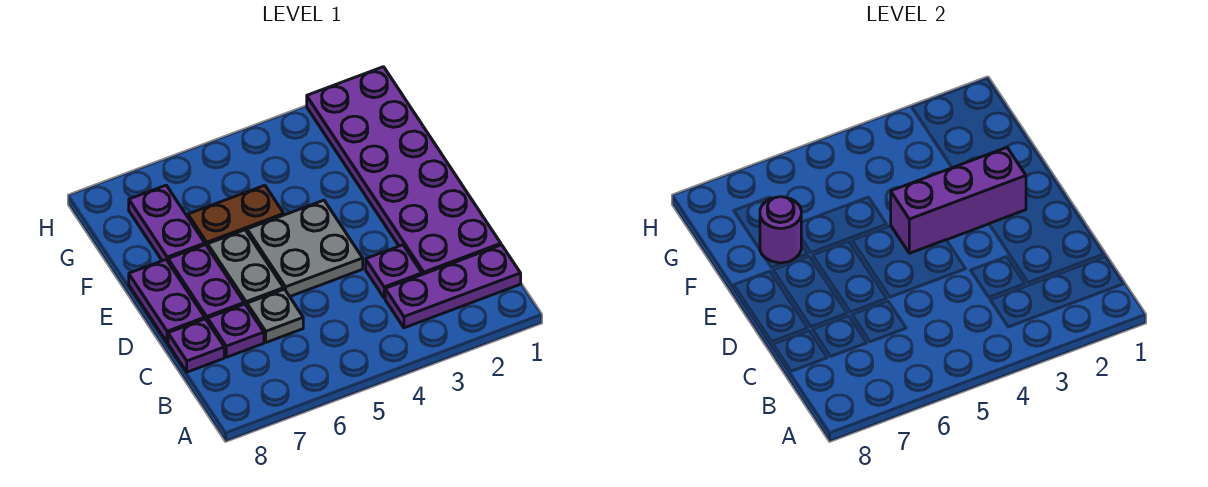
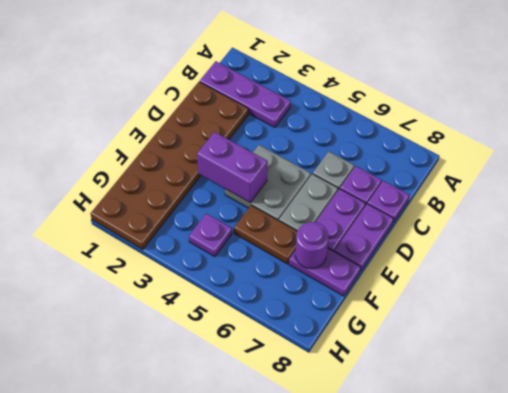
purple 2x6 plate [307,67,501,275] -> brown 2x6 plate [91,82,248,249]
purple 1x1 plate [366,245,422,298] -> purple 1x1 plate moved to [189,213,232,257]
purple 1x3 brick [891,147,1026,253] -> purple 1x2 brick [197,132,267,203]
purple 1x2 plate [129,185,205,261] -> purple 1x2 plate turned to [289,248,361,296]

